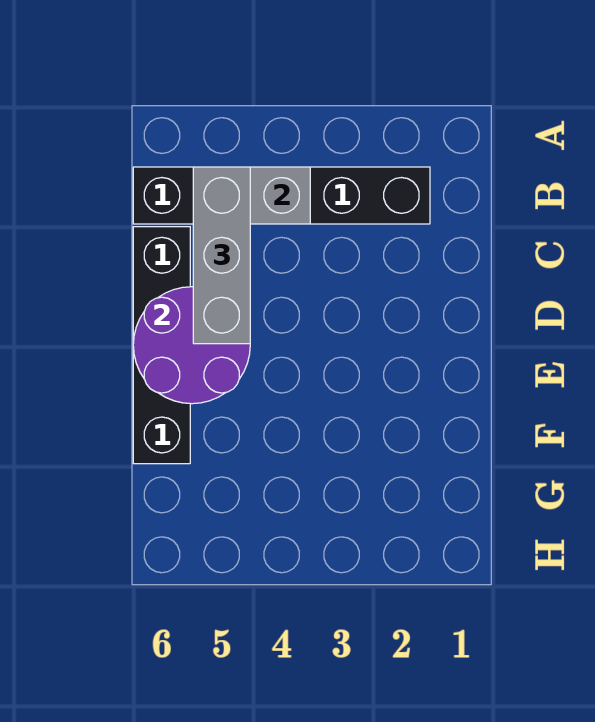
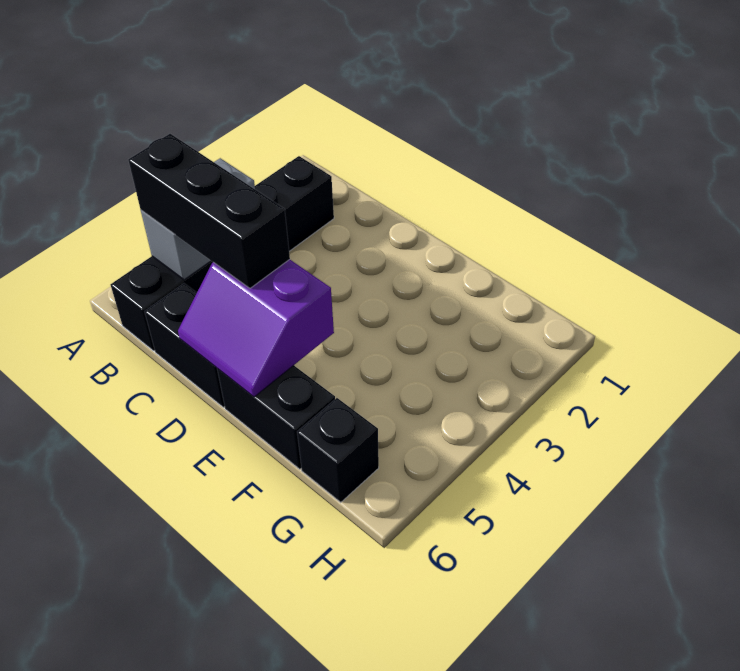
grey 1x3 brick [193,167,250,344] -> black 1x3 brick [128,134,290,288]
purple 2x2 round brick [133,287,250,404] -> purple 2x2 slope [178,259,334,397]
none -> black 1x1 brick [297,398,379,502]

